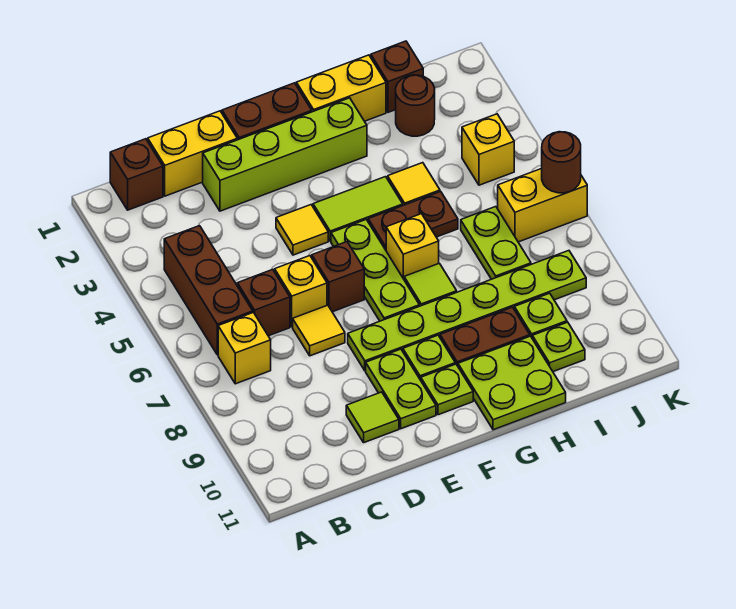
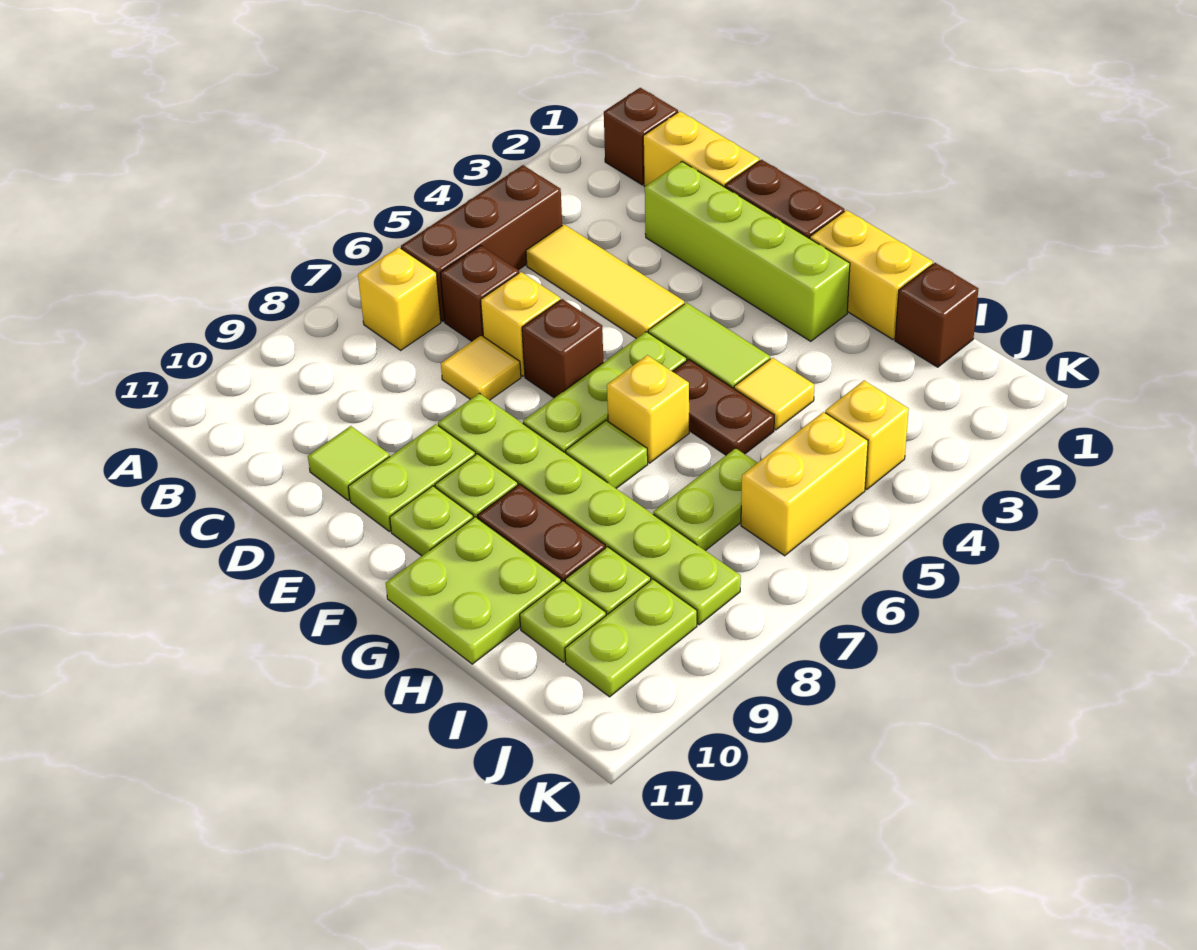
yellow 1x1 tile [276,205,328,255] -> yellow 1x3 tile [526,224,684,339]
brown 1x1 round brick [396,75,435,136] -> none
yellow 1x2 brick [498,169,587,242] -> yellow 1x2 brick turned to [741,412,868,556]
none -> lime 1x2 plate [565,579,697,697]
brown 1x1 round brick [542,132,581,193] -> none

